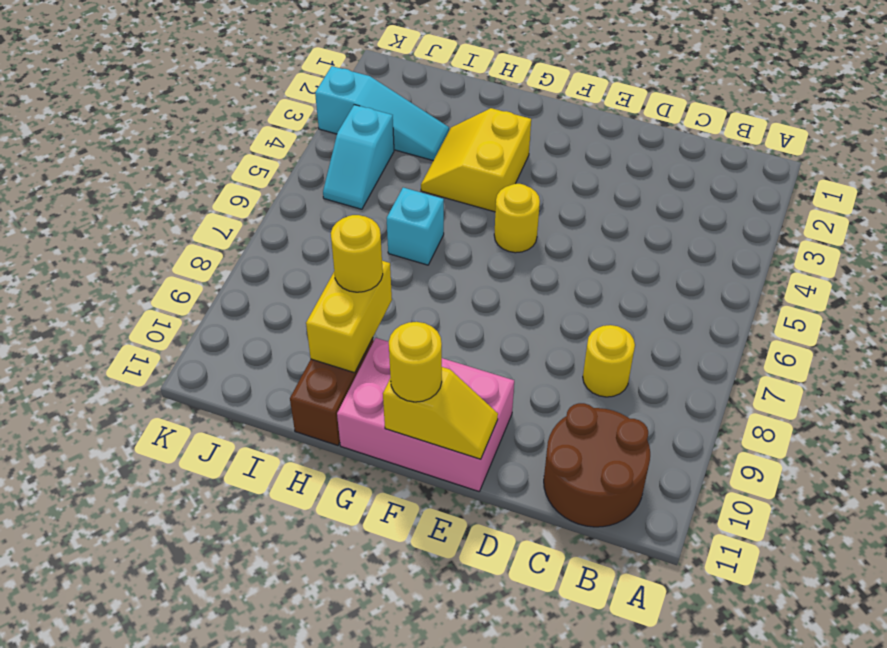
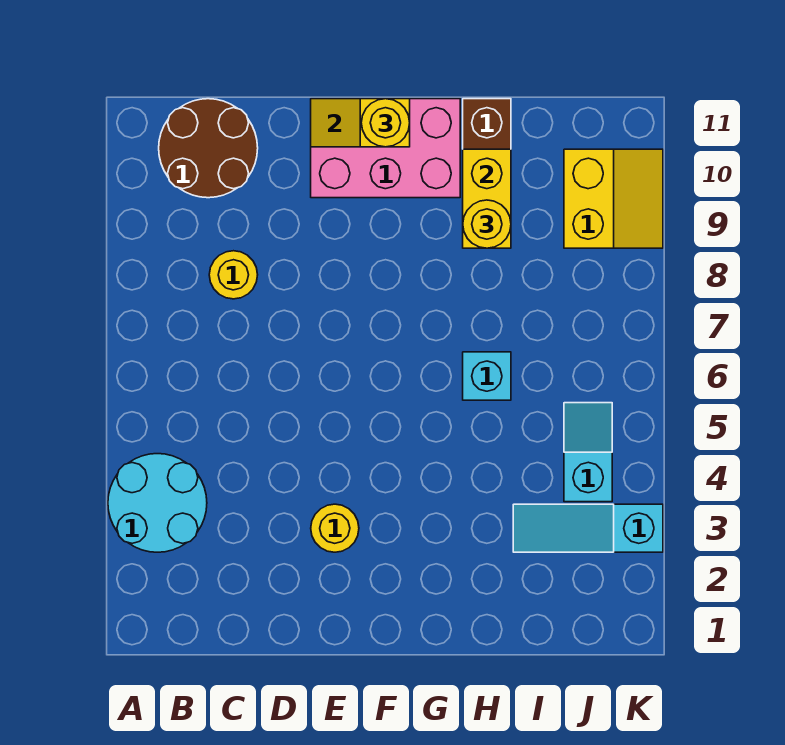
none -> cyan 2x2 round brick [108,454,207,552]
yellow 1x1 round brick [494,184,540,253] -> yellow 1x1 round brick moved to [311,504,359,552]
yellow 2x2 slope [421,108,531,212] -> yellow 2x2 slope moved to [564,149,663,248]

